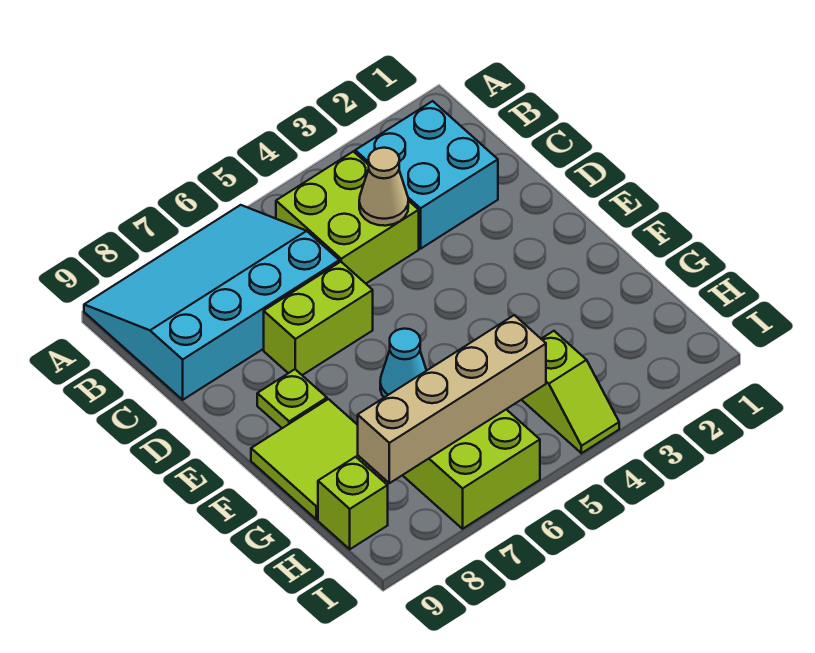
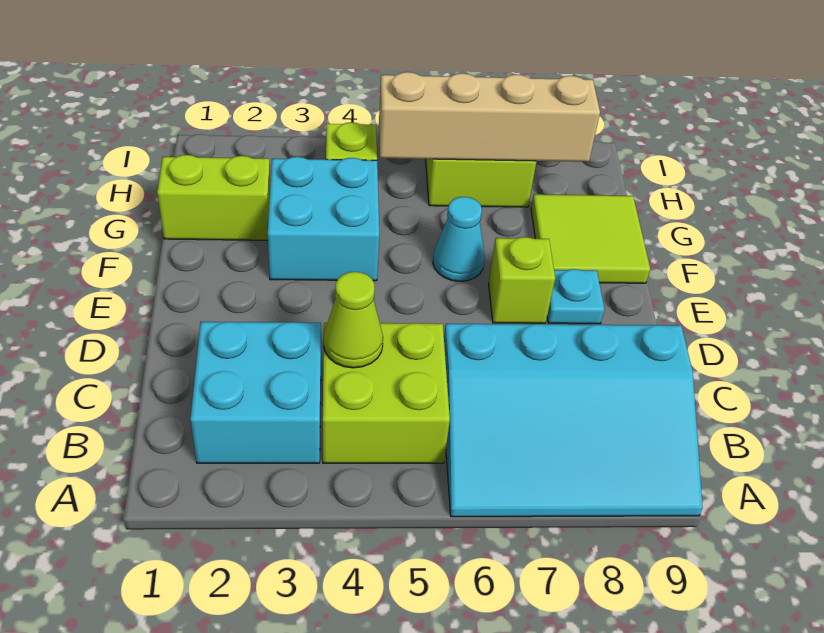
tan 1x1 cone [359,148,408,226] -> lime 1x1 cone [324,272,383,368]
lime 1x2 brick [264,262,373,375] -> lime 1x2 brick moved to [157,155,270,240]
lime 1x1 plate [257,369,327,428] -> cyan 1x1 plate [547,269,604,324]
none -> cyan 2x2 brick [268,157,379,281]
lime 1x1 brick [318,457,388,549] -> lime 1x1 brick moved to [489,237,555,323]

